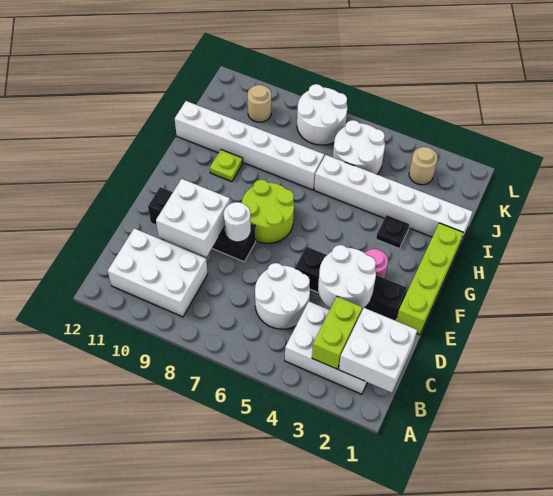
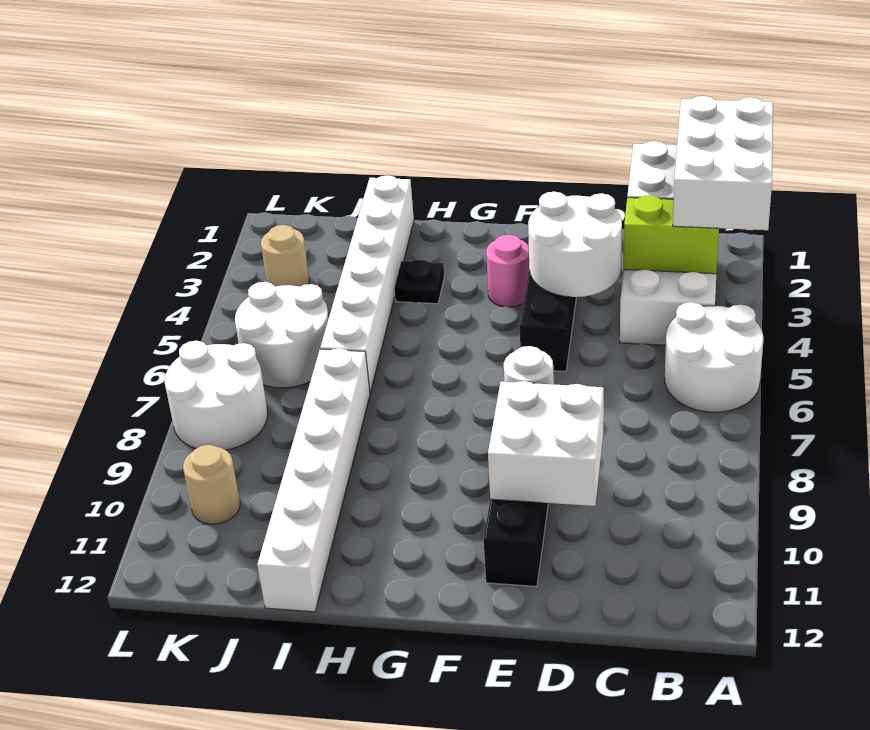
white 2x3 brick [108,228,208,317] -> white 2x3 brick moved to [673,96,773,230]
white 2x2 round brick [255,263,310,329] -> white 2x2 round brick moved to [665,302,763,412]
lime 1x4 brick [396,223,463,335] -> none
lime 2x2 round brick [242,180,294,243] -> none
lime 1x1 plate [210,150,243,182] -> none

